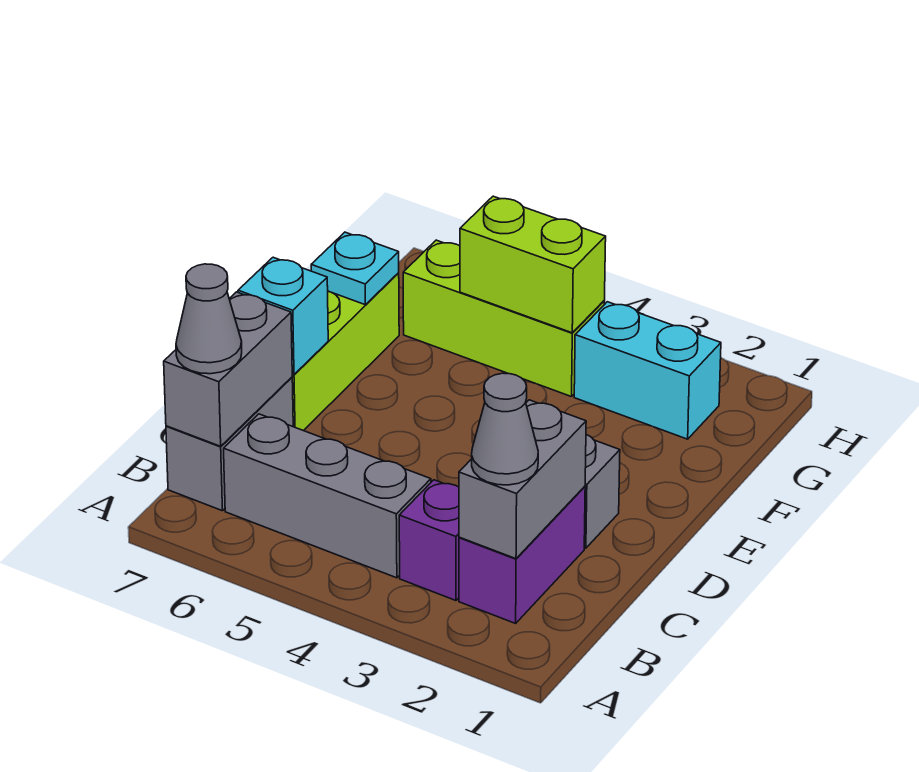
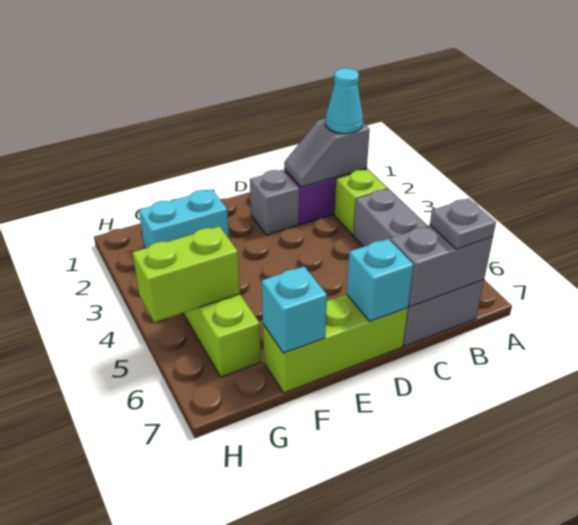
grey 1x2 brick [459,400,586,559] -> grey 1x2 slope [284,119,370,187]
grey 1x1 cone [472,373,538,485] -> cyan 1x1 cone [326,68,363,134]
purple 1x1 brick [399,480,459,600] -> lime 1x1 brick [335,169,387,235]
grey 1x1 cone [176,264,242,374] -> grey 1x1 plate [430,198,496,249]
cyan 1x1 plate [311,232,399,305] -> cyan 1x1 brick [262,267,327,353]
cyan 1x2 brick [574,302,721,439] -> cyan 1x2 brick turned to [139,189,229,248]
lime 1x2 brick [460,196,606,333] -> lime 1x2 brick turned to [132,226,240,322]

